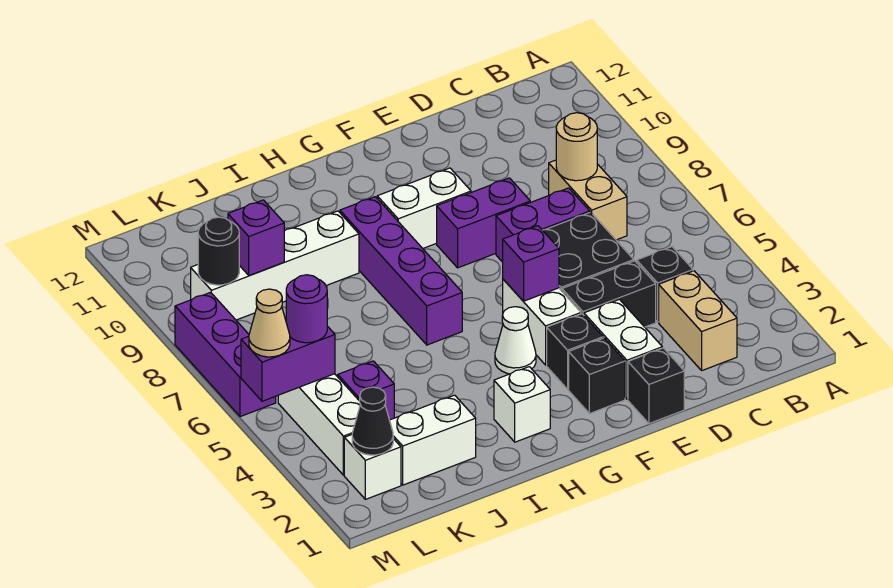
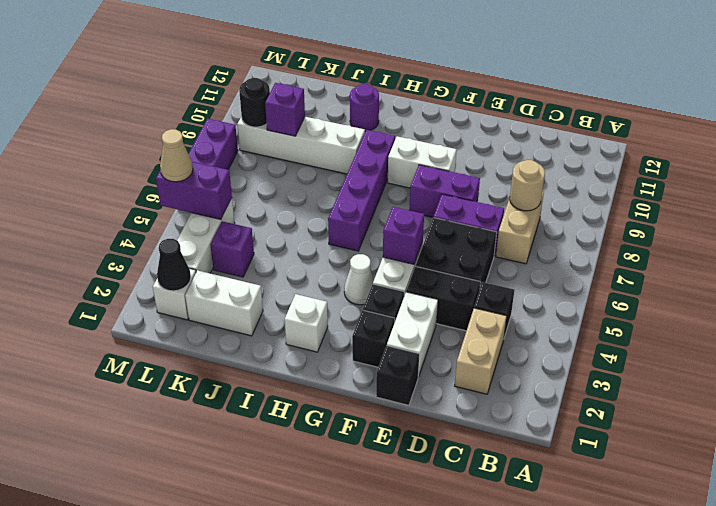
purple 1x1 round brick [286,275,327,343] -> purple 1x1 round brick moved to [350,84,379,131]

